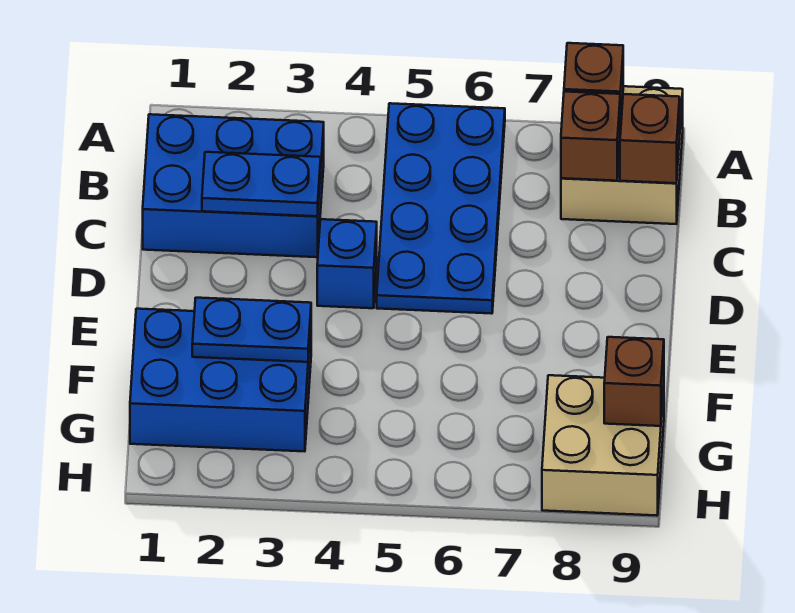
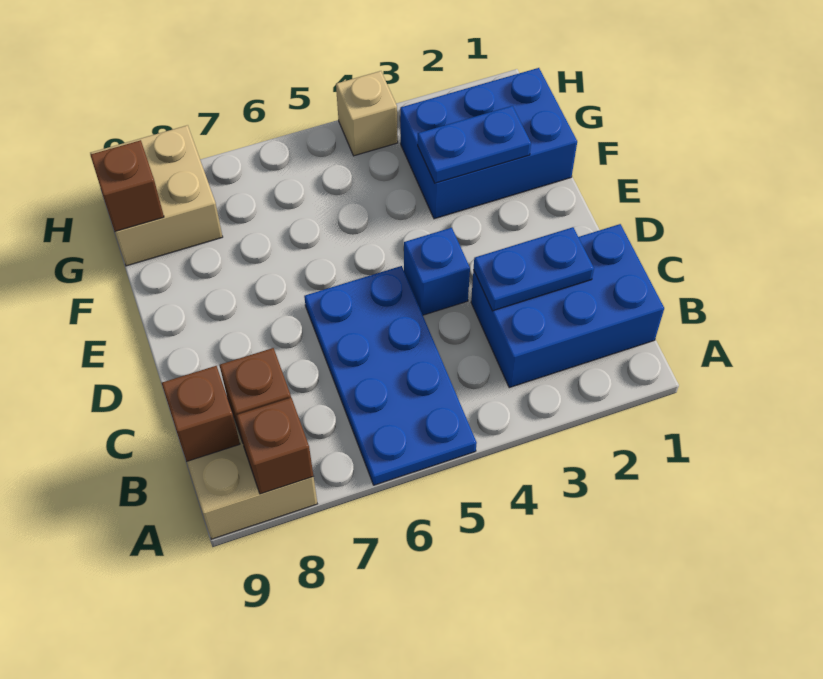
none -> tan 1x1 brick [336,71,398,156]

